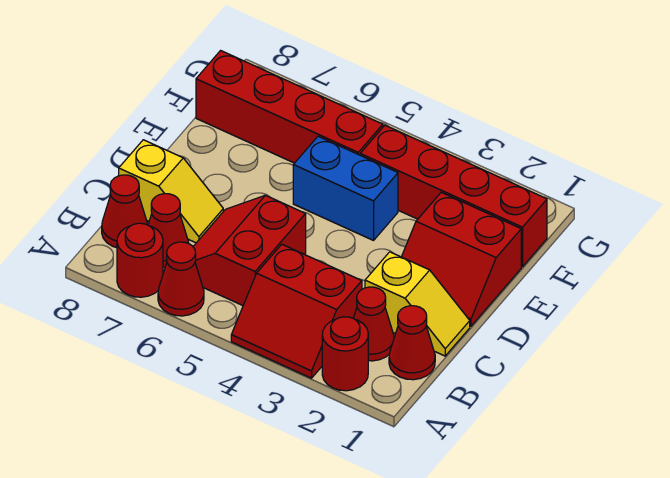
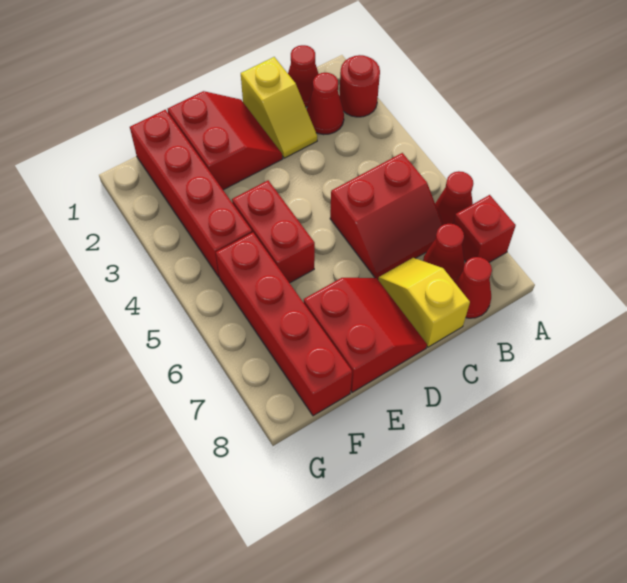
red 2x2 slope [231,244,362,378] -> red 2x2 slope moved to [304,278,427,392]
red 1x1 round brick [117,223,163,297] -> red 1x1 brick [453,195,516,262]
yellow 1x2 slope [365,252,470,356] -> yellow 1x2 slope turned to [241,57,317,158]
blue 1x2 brick [293,136,398,240] -> red 1x2 brick [232,180,315,283]

